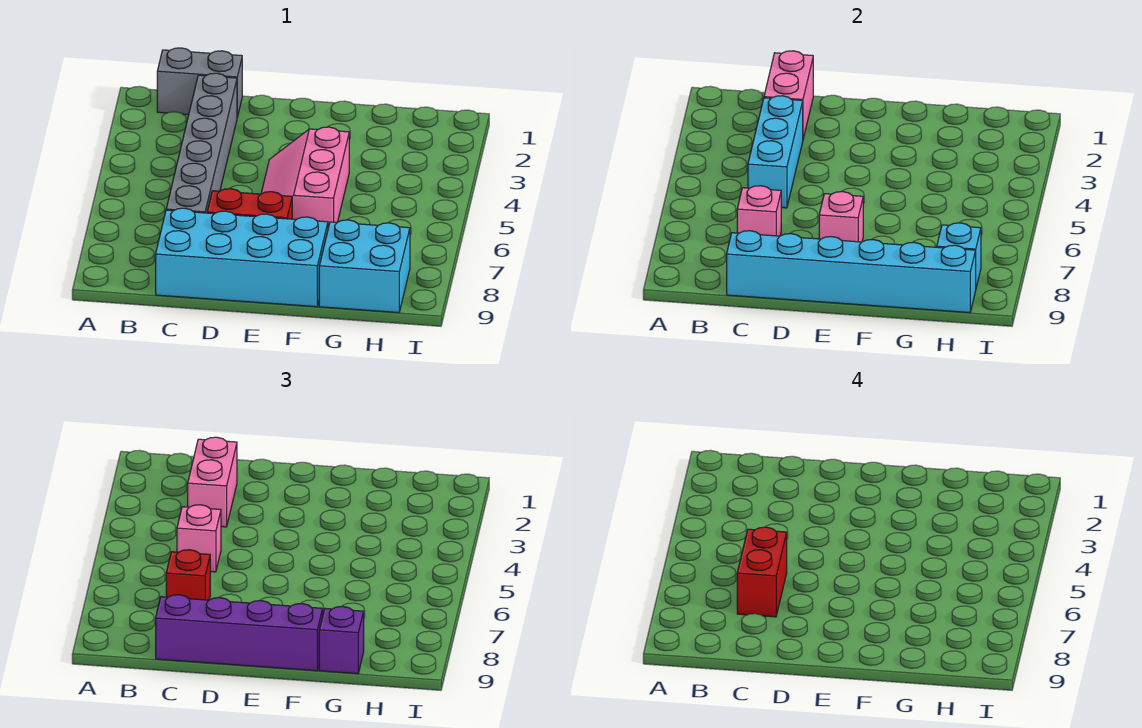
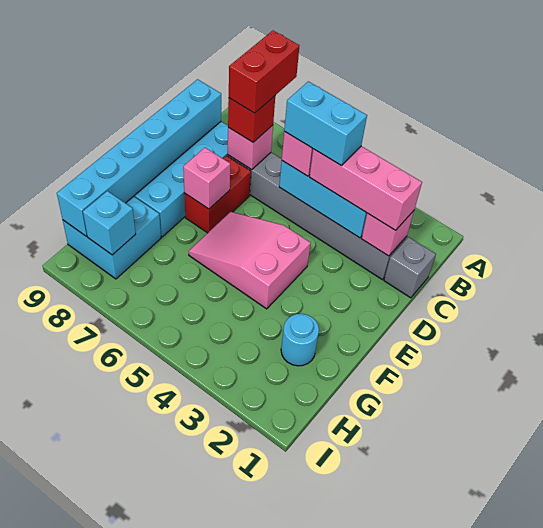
grey 1x2 brick [157,48,242,117] -> grey 1x1 brick [384,237,436,298]
pink 1x2 brick [764,51,813,139] -> pink 1x1 brick [362,211,414,256]
pink 1x2 brick [188,437,237,527] -> pink 1x3 brick [310,146,422,230]
none -> cyan 1x2 brick [284,81,367,165]
red 1x2 brick [737,527,787,617] -> red 1x2 brick turned to [229,31,299,113]
purple 1x4 brick [156,595,323,671] -> none
pink 2x3 slope [261,127,349,228] -> pink 2x3 slope turned to [189,212,311,309]
none -> cyan 1x1 round brick [281,314,319,366]
purple 1x1 brick [319,606,364,674] -> none

